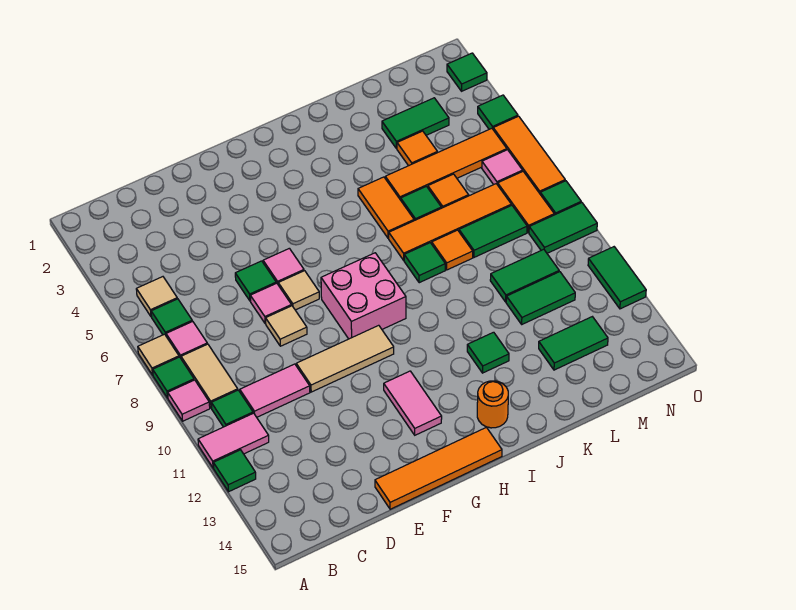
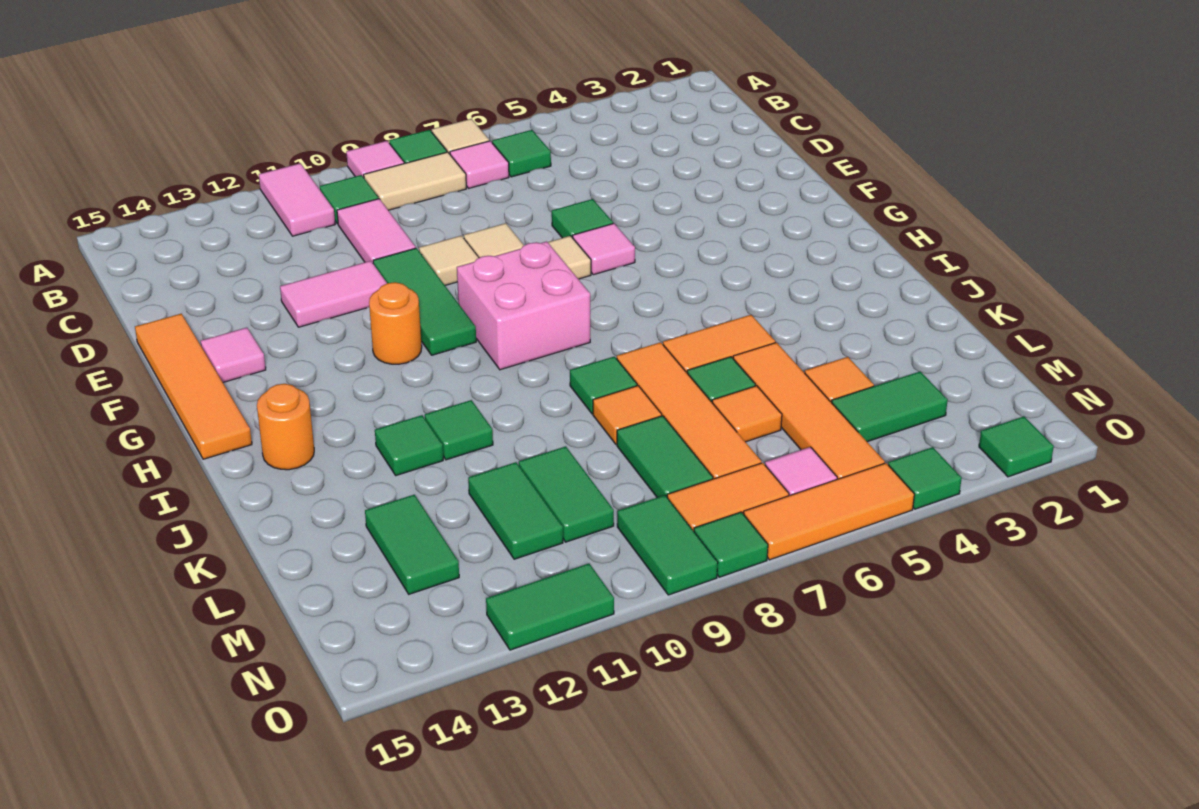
green 1x1 tile [213,450,256,492] -> green 1x1 tile moved to [425,400,493,460]
tan 1x1 tile [136,277,177,317] -> tan 1x1 tile moved to [419,236,479,285]
pink 1x1 tile [250,283,291,324] -> pink 1x1 tile moved to [201,328,266,382]
tan 1x3 tile [296,325,394,392] -> green 1x3 tile [373,248,476,355]
none -> orange 1x1 round brick [369,282,422,364]
pink 1x2 tile [384,371,442,435] -> pink 1x2 tile moved to [280,261,387,327]
green 1x2 tile [382,98,449,149] -> green 1x2 tile turned to [832,372,948,442]

